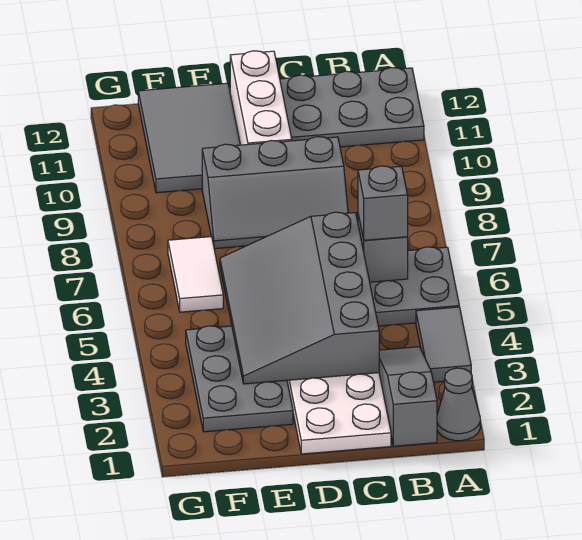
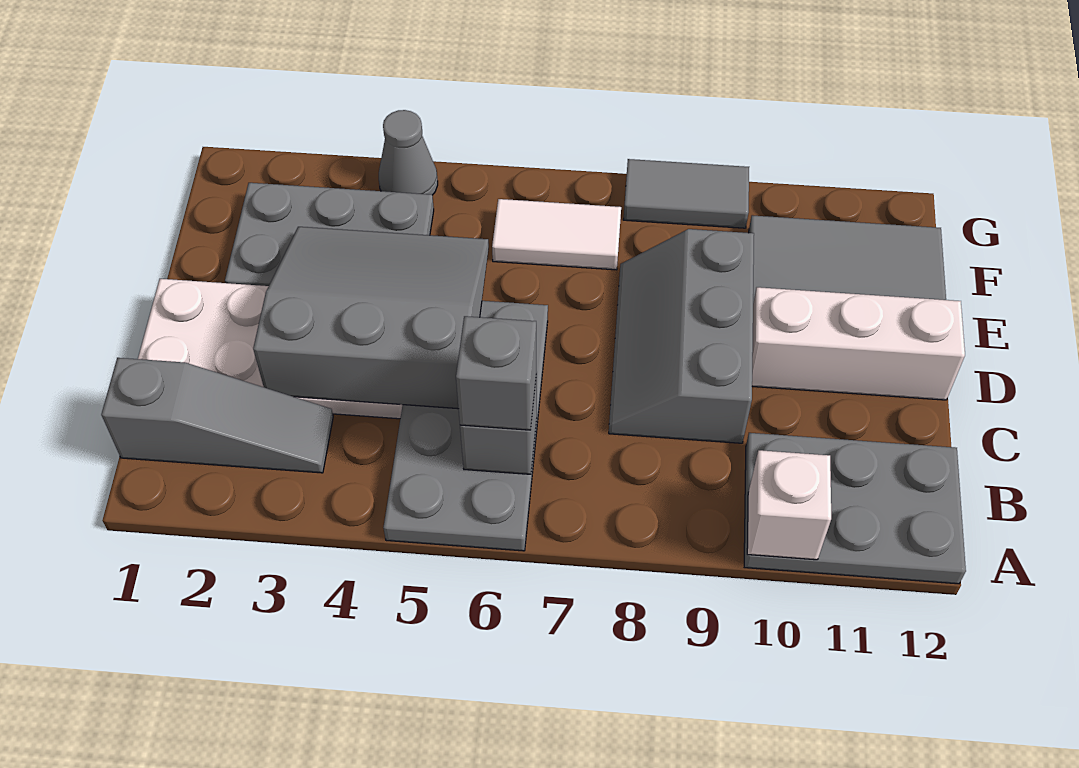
grey 1x1 cone [437,368,480,441] -> grey 1x1 cone moved to [379,110,438,195]
grey 1x2 tile [416,307,471,382] -> grey 1x2 tile moved to [623,159,749,228]
none -> white 1x1 brick [747,450,831,560]
grey 2x3 plate [280,68,424,147] -> grey 2x3 plate turned to [744,433,966,584]
grey 3x4 slope [220,212,379,384] -> grey 3x3 slope [253,227,489,409]

